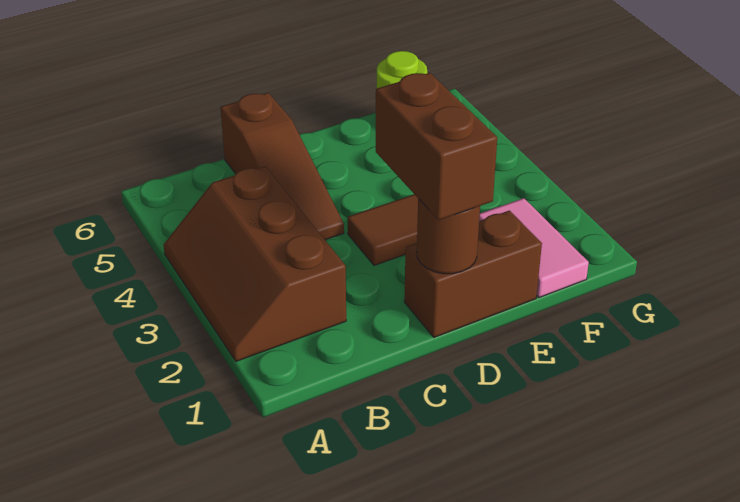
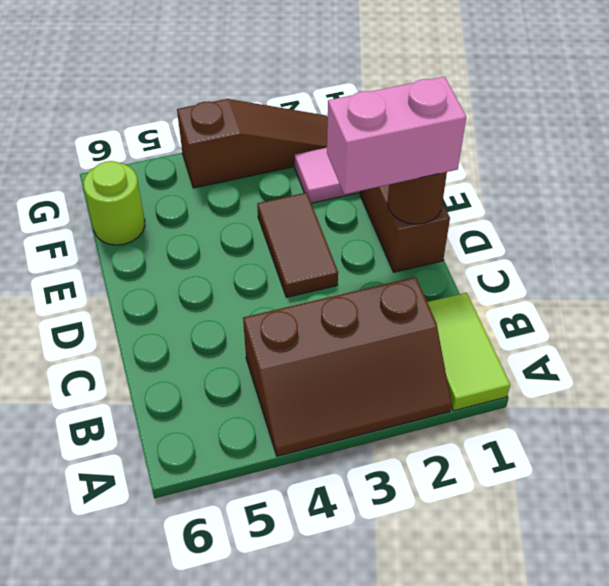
none -> lime 1x2 tile [427,293,510,411]
brown 1x3 slope [220,93,344,240] -> brown 1x3 slope moved to [177,99,328,188]
brown 1x2 brick [376,73,497,220] -> pink 1x2 brick [327,77,466,194]

